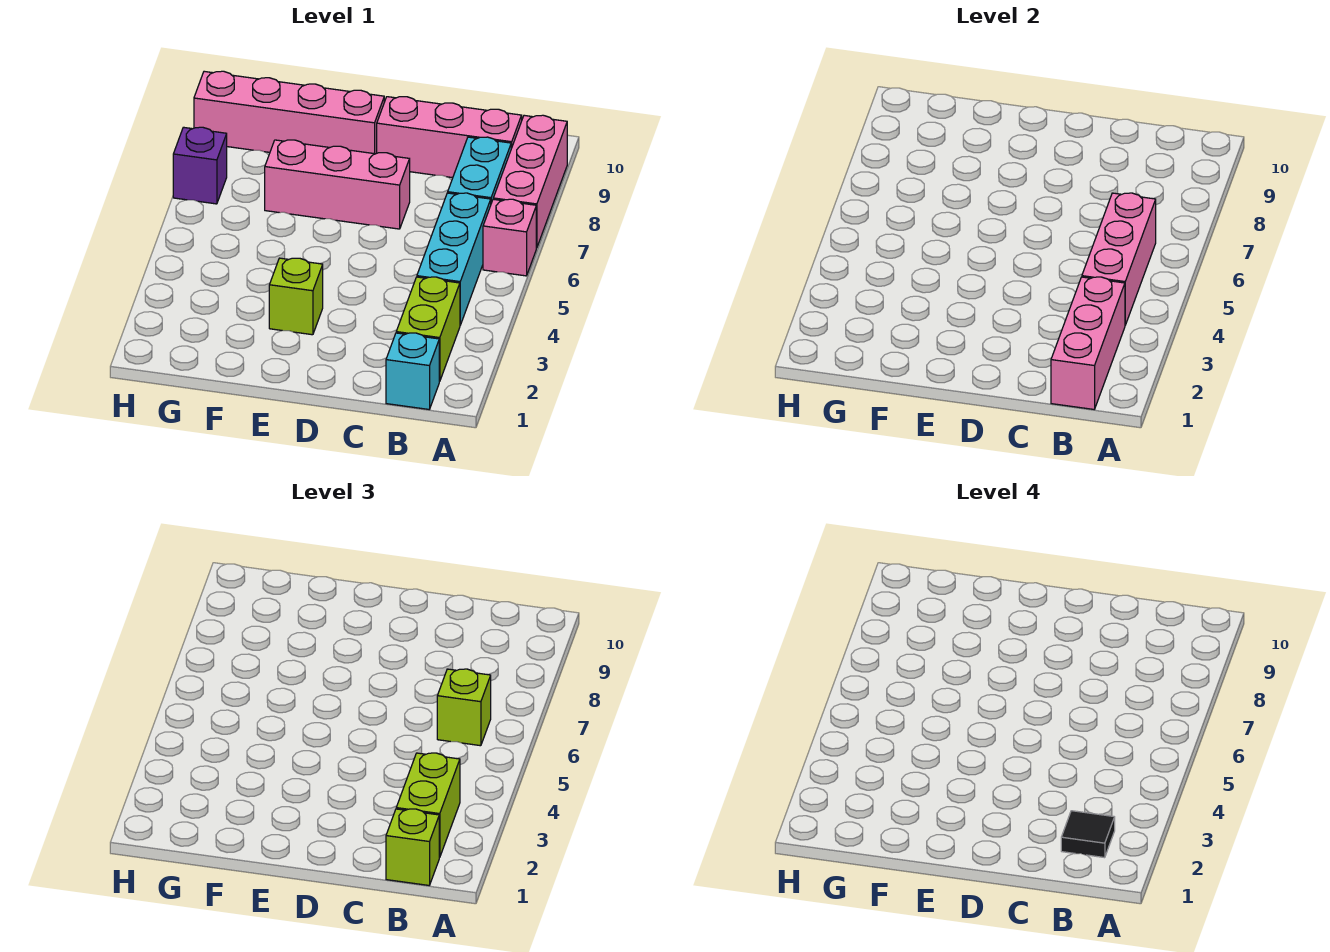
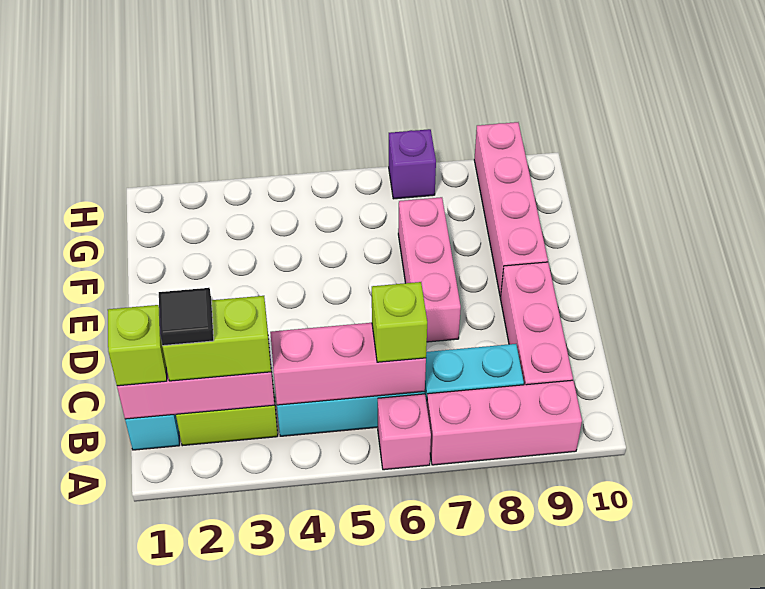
lime 1x1 brick [269,258,323,335] -> none

